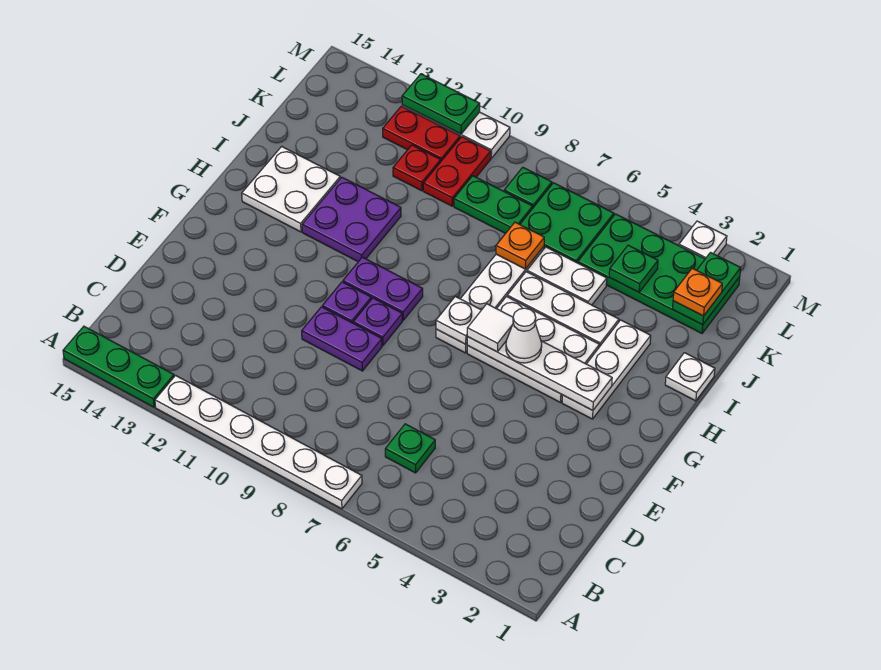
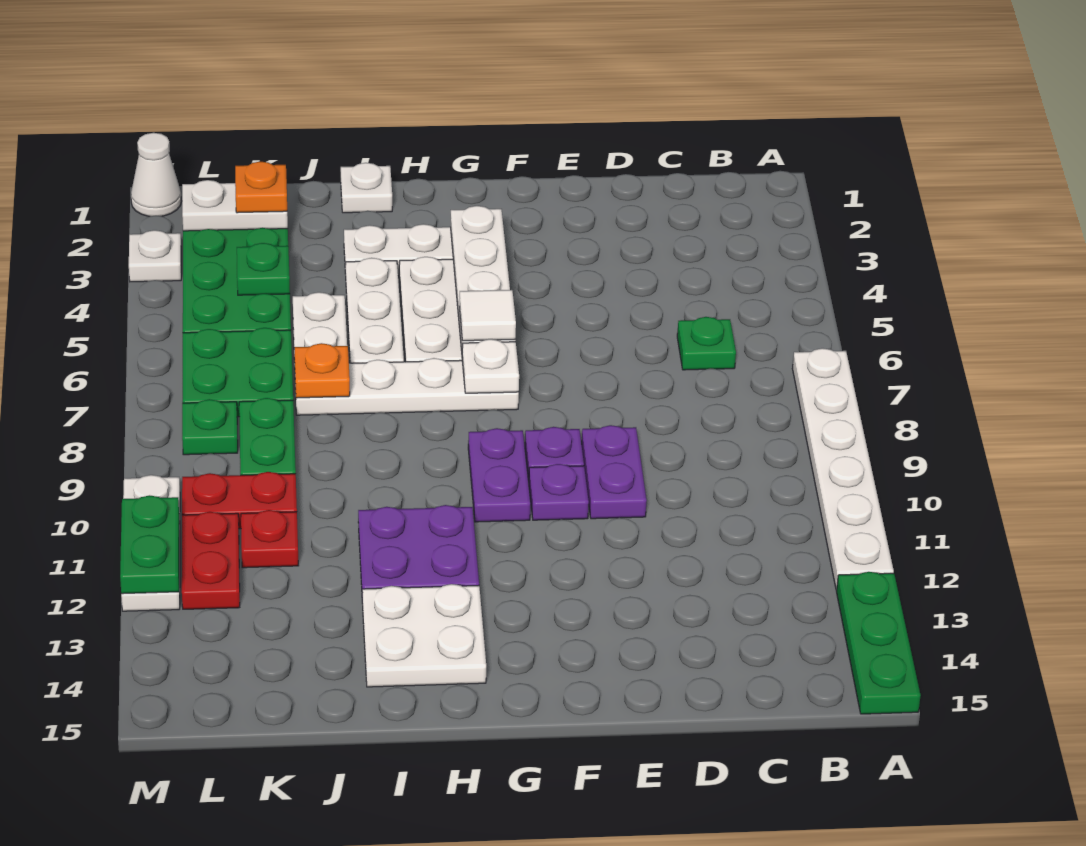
white 1x1 cone [506,308,542,363] -> white 1x1 cone moved to [131,133,182,216]
green 1x2 plate [673,253,741,325] -> white 1x2 plate [182,180,288,231]

